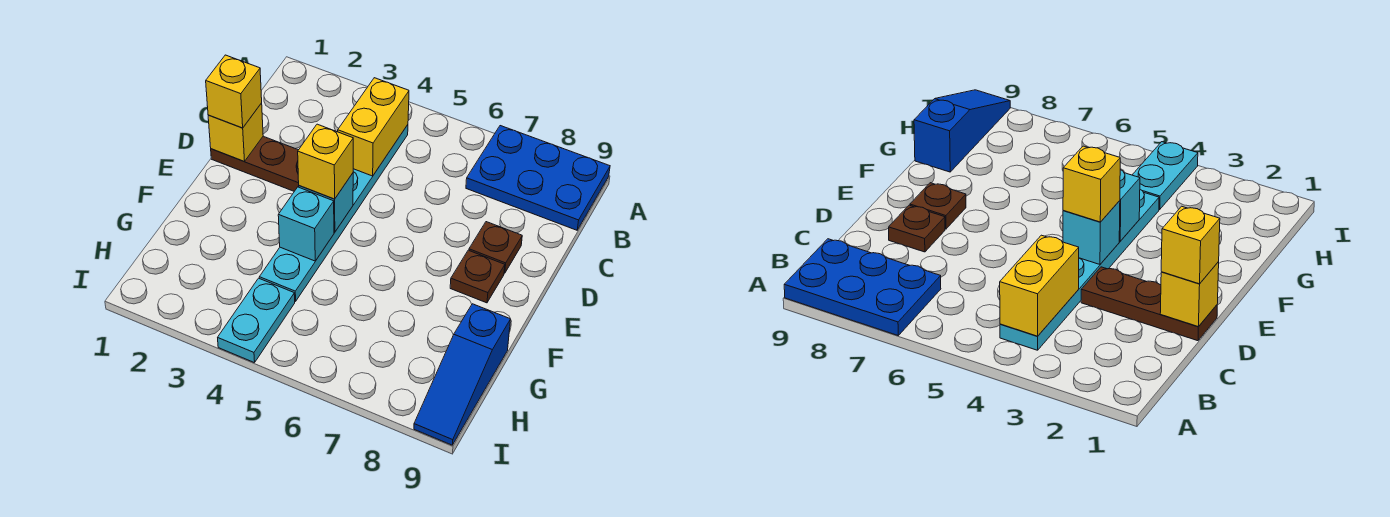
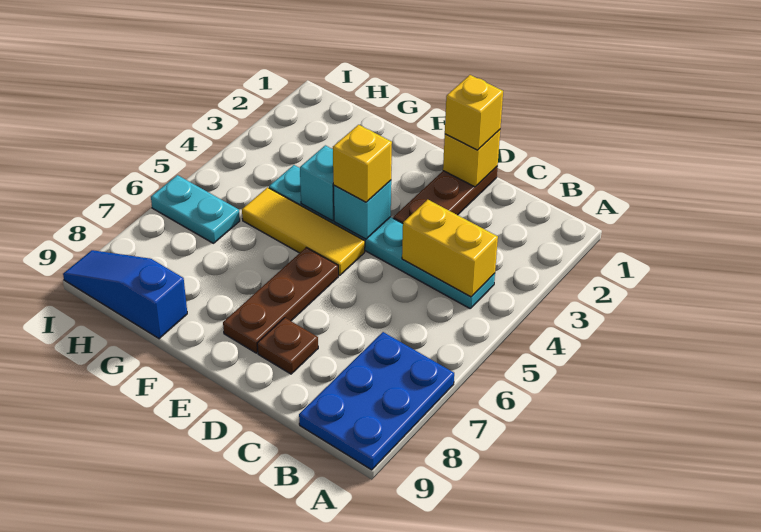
none -> yellow 1x3 tile [242,187,365,275]
brown 1x1 plate [450,250,505,303] -> brown 1x3 plate [223,247,338,353]
cyan 1x2 plate [218,278,295,363] -> cyan 1x2 plate moved to [151,175,240,243]

